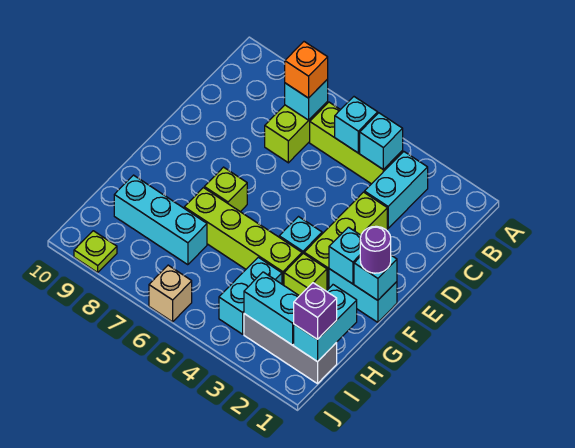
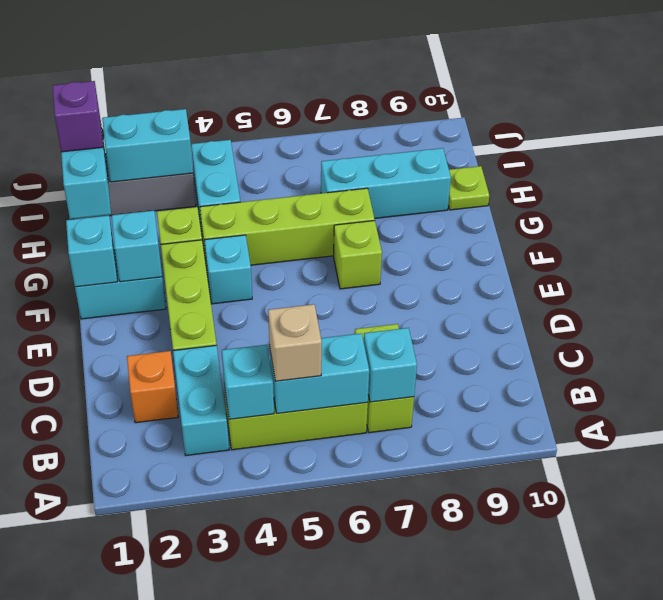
cyan 1x1 brick [335,97,378,153] -> cyan 1x2 brick [269,333,369,413]
orange 1x1 brick [285,42,328,98] -> orange 1x1 brick moved to [127,351,178,423]
purple 1x1 round brick [360,226,391,273] -> none
tan 1x1 brick [149,265,192,322] -> tan 1x1 brick moved to [268,304,322,381]
lime 1x1 plate [74,231,117,272] -> lime 1x1 plate moved to [448,166,489,210]

